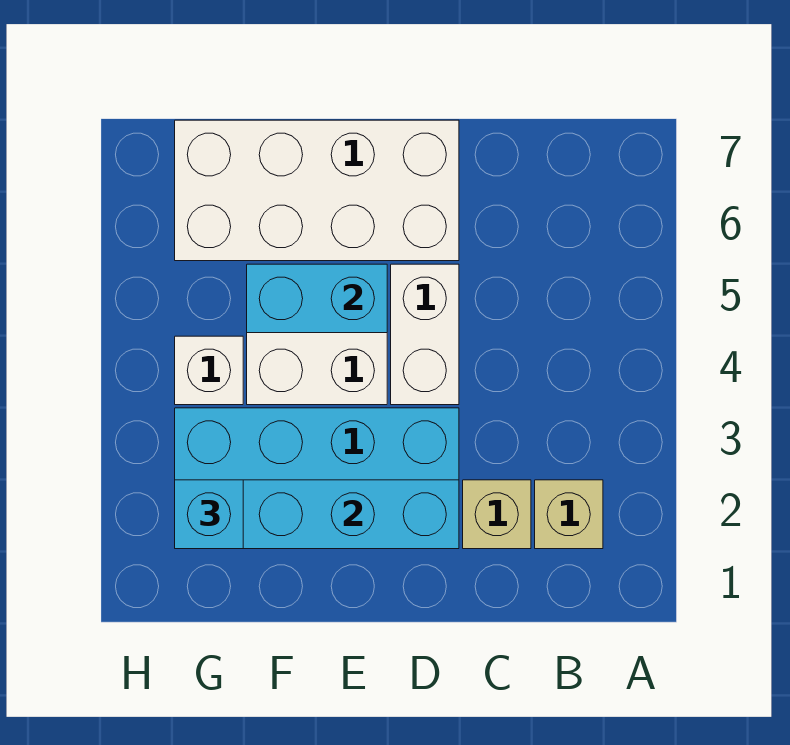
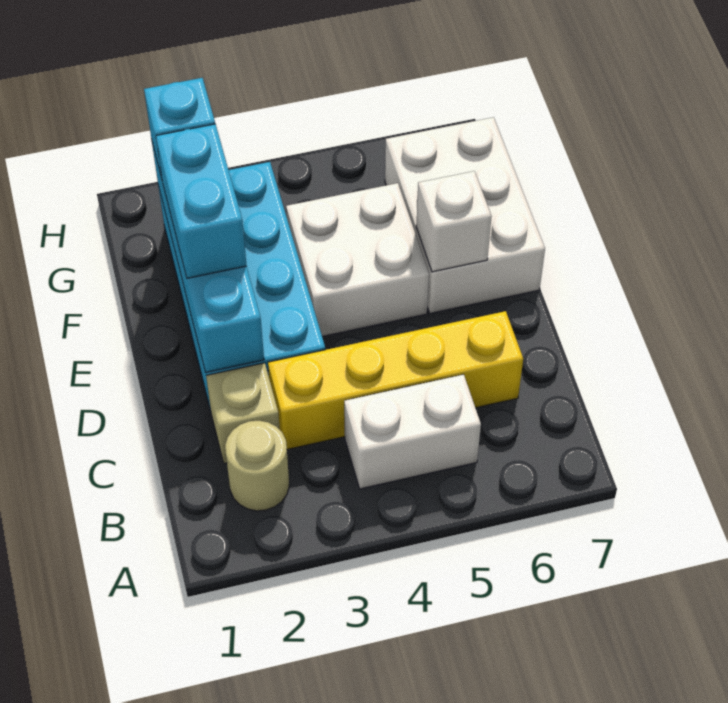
tan 1x1 brick [535,480,603,549] -> tan 1x1 round brick [225,421,289,511]
none -> yellow 1x4 brick [268,311,523,450]
white 1x2 brick [391,264,459,405] -> white 1x2 brick moved to [344,374,481,489]
white 2x4 brick [175,120,459,261] -> white 2x3 brick [385,117,545,313]
cyan 1x2 brick [247,264,387,333] -> cyan 1x2 brick moved to [156,124,246,278]
white 1x1 brick [175,336,243,405] -> white 1x1 brick moved to [416,171,492,272]

